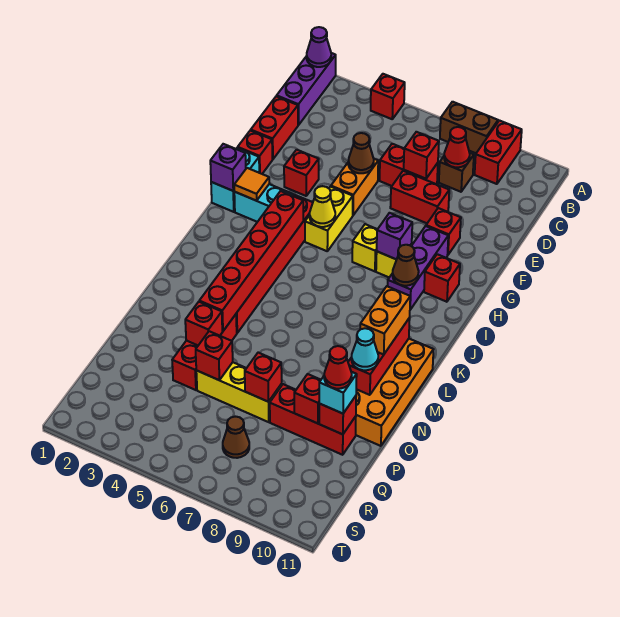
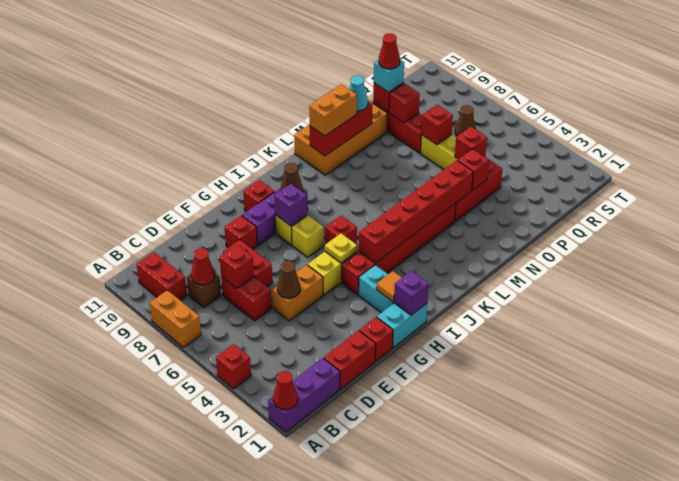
purple 1x1 cone [307,27,331,67] -> red 1x1 cone [273,371,298,409]
brown 1x2 brick [440,102,498,153] -> orange 1x2 brick [150,290,201,347]
red 1x2 brick [475,121,522,184] -> red 1x2 brick turned to [137,252,187,300]
red 1x1 brick [284,150,319,196] -> red 1x1 brick moved to [325,216,357,244]
yellow 1x1 cone [310,186,335,227] -> yellow 1x1 plate [325,233,357,263]

